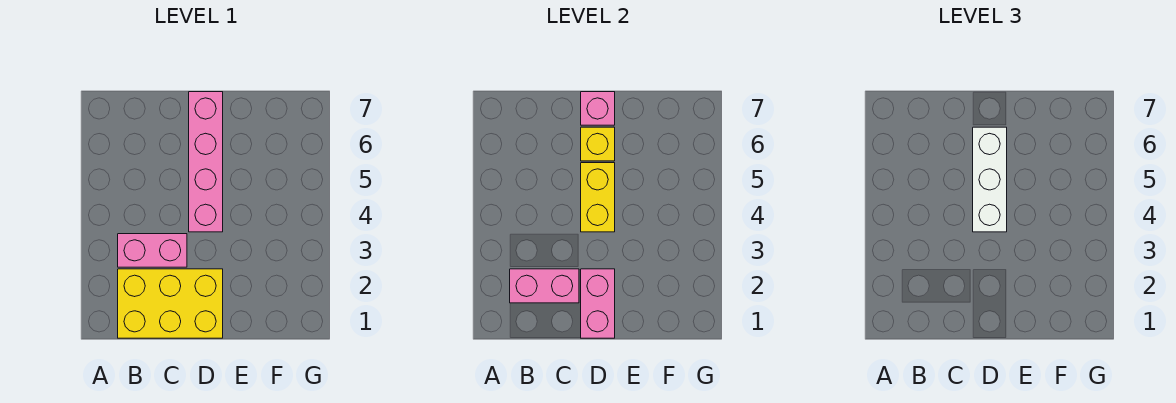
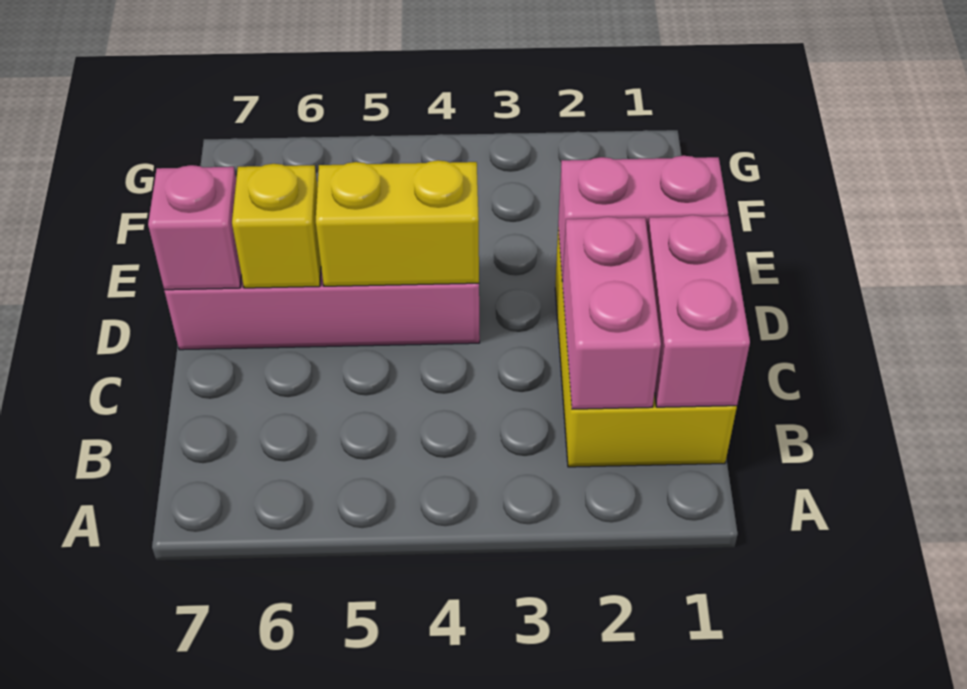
pink 1x2 brick [118,234,187,267] -> pink 1x2 brick moved to [648,215,750,407]
white 1x3 brick [973,127,1007,232] -> none

